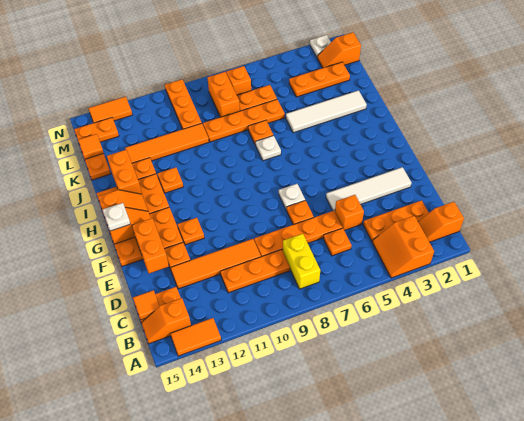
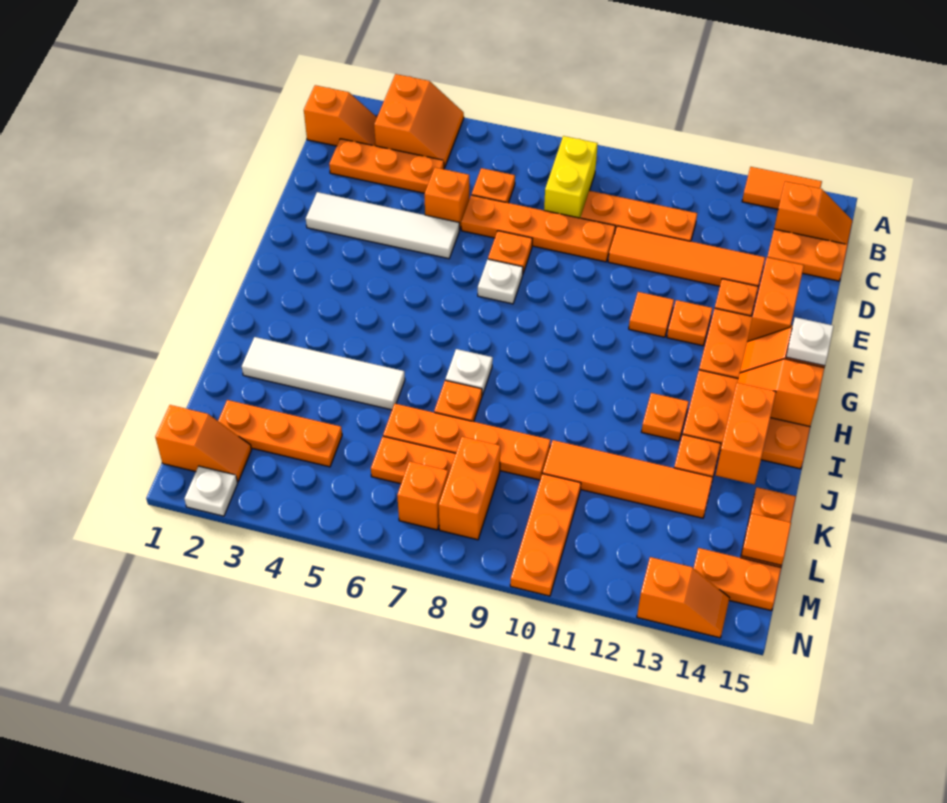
orange 1x1 tile [133,290,159,320] -> orange 1x1 tile moved to [629,292,674,337]
orange 1x2 tile [88,97,132,123] -> orange 1x2 slope [637,557,729,638]

